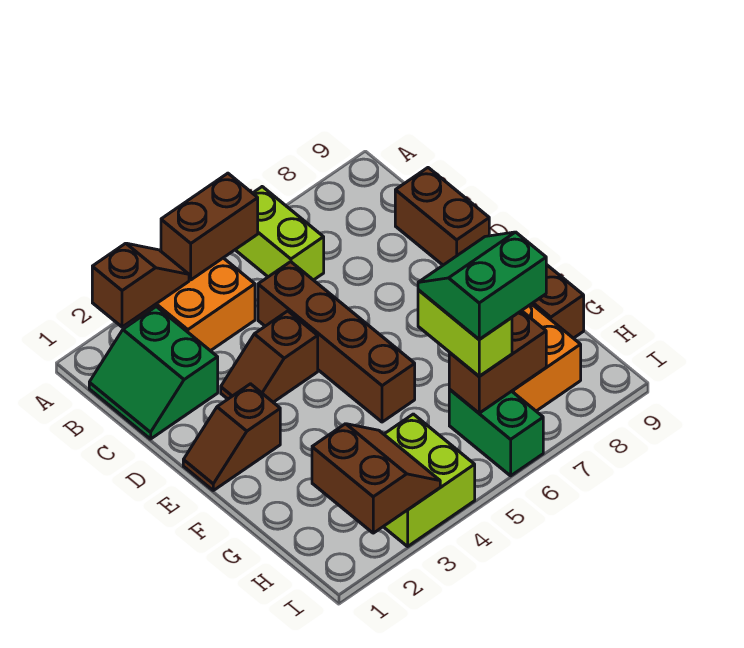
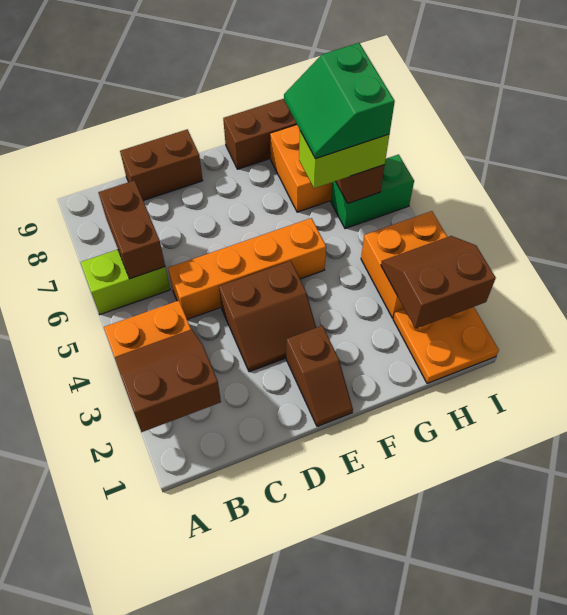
brown 1x2 slope [92,243,189,327] -> brown 2x2 slope [114,329,221,432]
brown 1x2 brick [161,173,258,280] -> brown 1x2 brick moved to [98,180,165,279]
green 2x2 slope [89,307,218,439] -> none
brown 1x4 brick [258,262,415,422] -> orange 1x4 brick [168,218,326,319]
brown 1x2 slope [221,311,318,402] -> brown 2x2 slope [219,261,316,372]
none -> orange 2x2 plate [393,307,499,383]
lime 2x2 brick [383,414,475,546] -> orange 2x2 brick [361,211,447,318]

